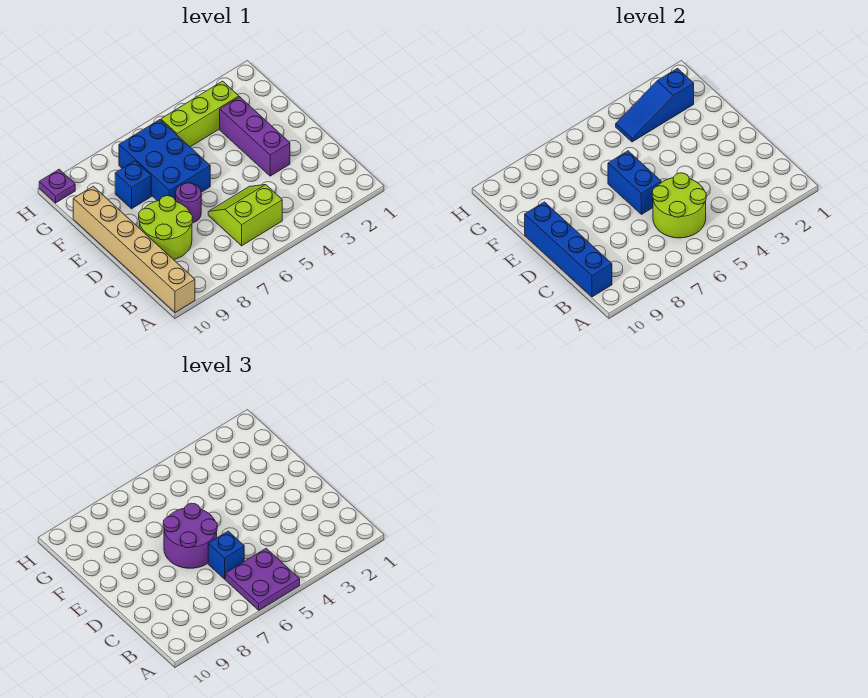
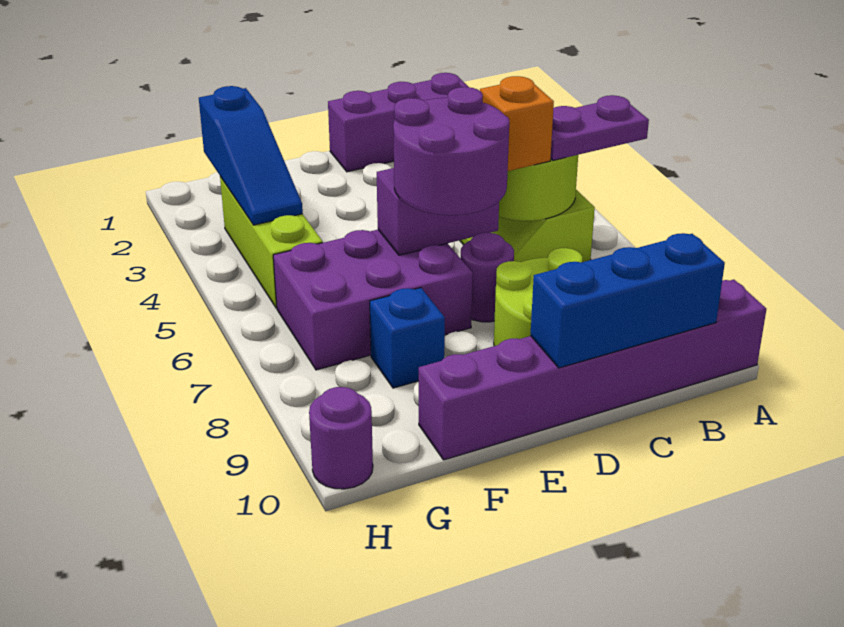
purple 2x2 plate [225,548,300,610] -> purple 1x2 plate [551,95,649,160]
tan 1x6 brick [73,186,195,313] -> purple 1x6 brick [419,280,766,460]
blue 1x4 brick [525,202,612,297] -> blue 1x3 brick [531,233,725,368]
blue 1x1 brick [208,531,244,579] -> orange 1x1 brick [480,76,554,171]
purple 1x3 brick [220,97,290,176] -> purple 1x3 brick moved to [328,73,468,172]
blue 1x2 brick [608,151,661,214] -> purple 1x2 brick [377,168,499,255]
blue 2x3 brick [119,120,210,201] -> purple 2x3 brick [273,230,473,370]
purple 1x1 plate [39,169,75,203] -> purple 1x1 round brick [309,387,373,489]

